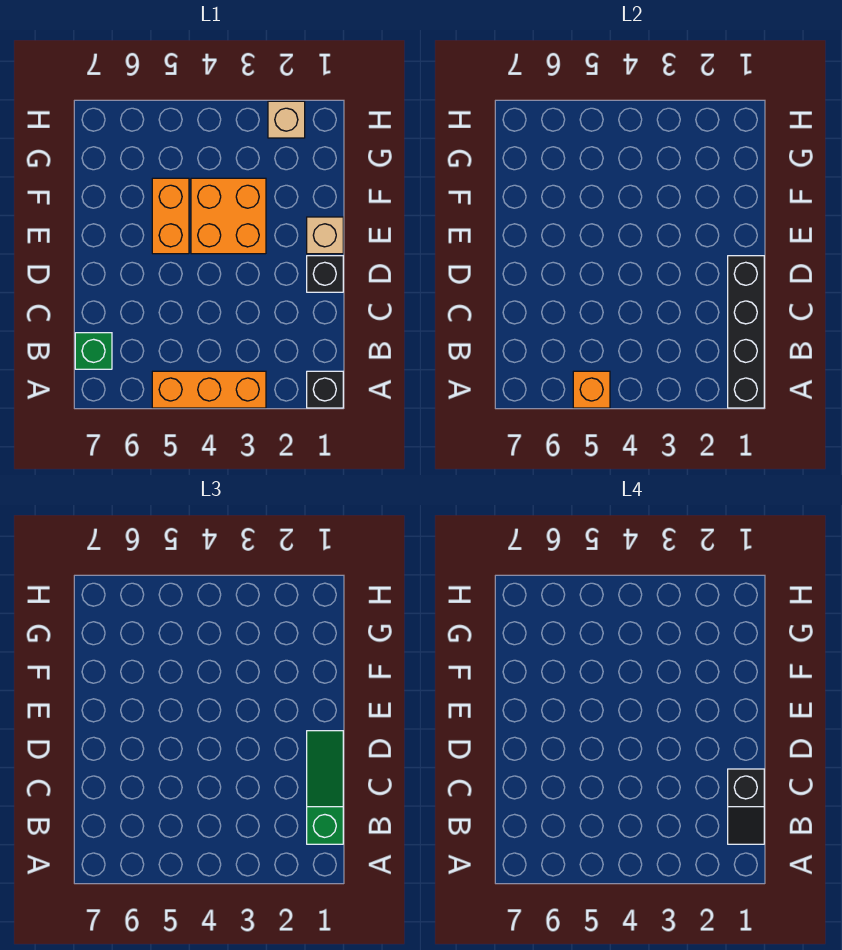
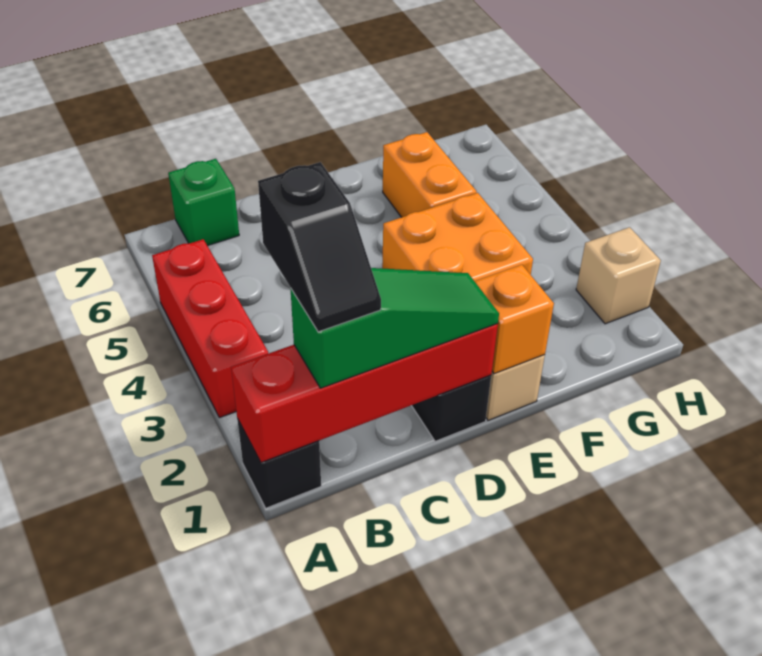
black 1x4 brick [728,256,764,408] -> red 1x4 brick [231,324,498,463]
orange 1x3 brick [152,371,266,408] -> red 1x3 brick [152,239,268,418]
orange 1x1 brick [573,371,610,408] -> orange 1x1 brick moved to [475,265,554,374]
black 1x2 slope [728,769,764,844] -> black 1x2 slope turned to [258,162,381,332]
orange 1x2 brick [152,178,189,254] -> orange 1x2 brick turned to [383,132,477,217]

